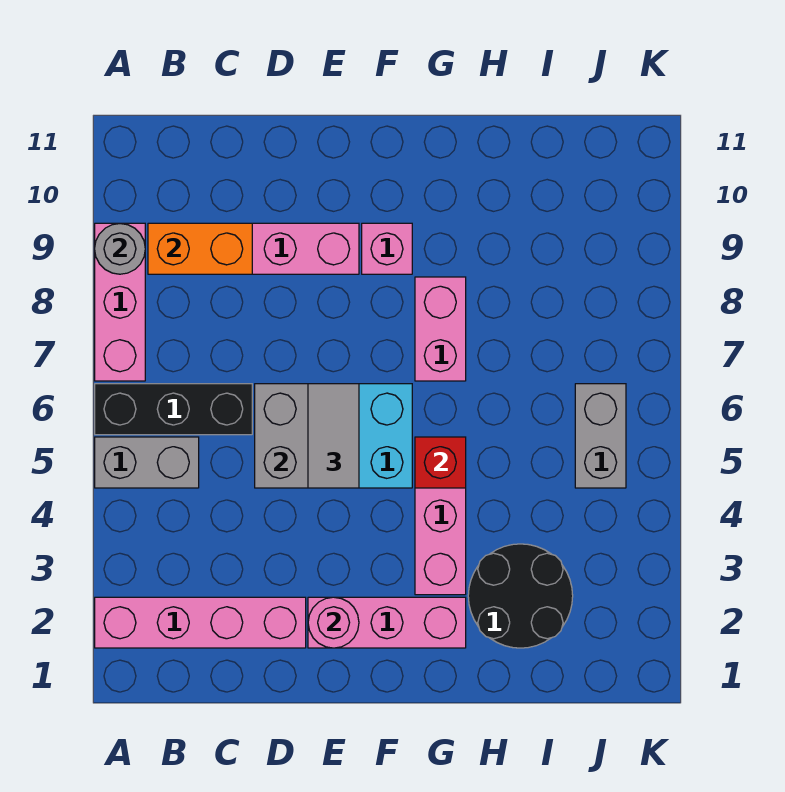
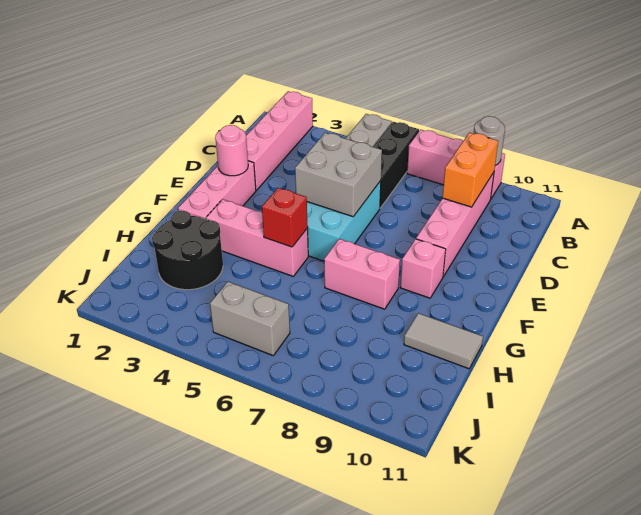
grey 1x2 tile [308,384,359,488] -> grey 1x2 tile moved to [404,313,483,369]

